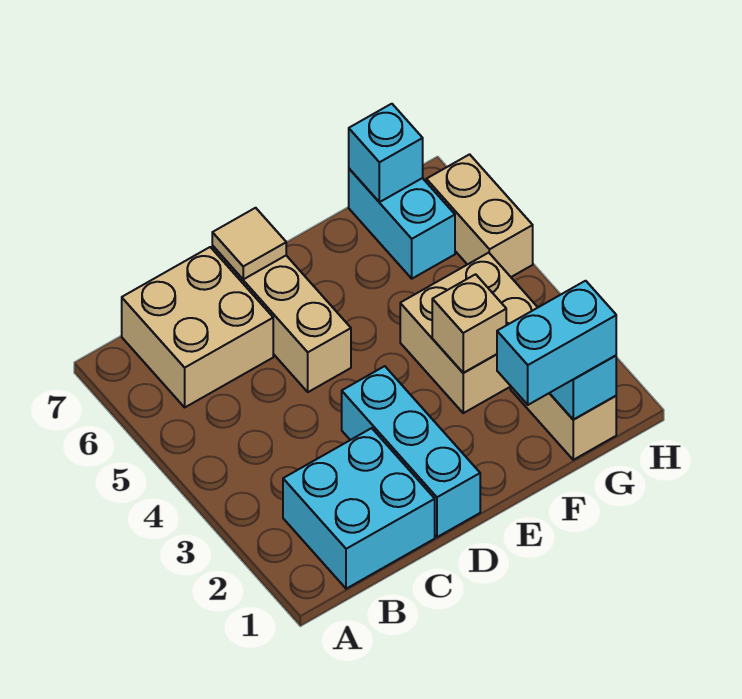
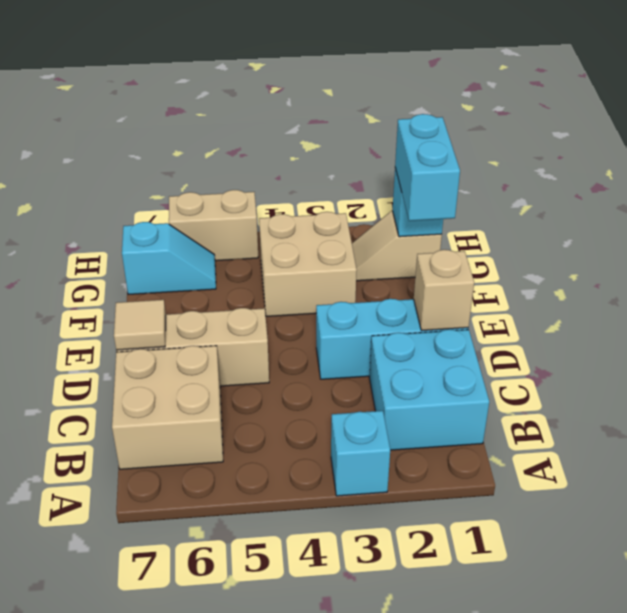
tan 1x1 brick [432,274,506,373] -> tan 1x1 brick moved to [414,250,474,331]
cyan 1x2 brick [349,169,455,279] -> cyan 1x2 slope [122,222,216,294]
cyan 1x1 brick [349,104,423,202] -> cyan 1x1 brick moved to [331,411,390,496]

